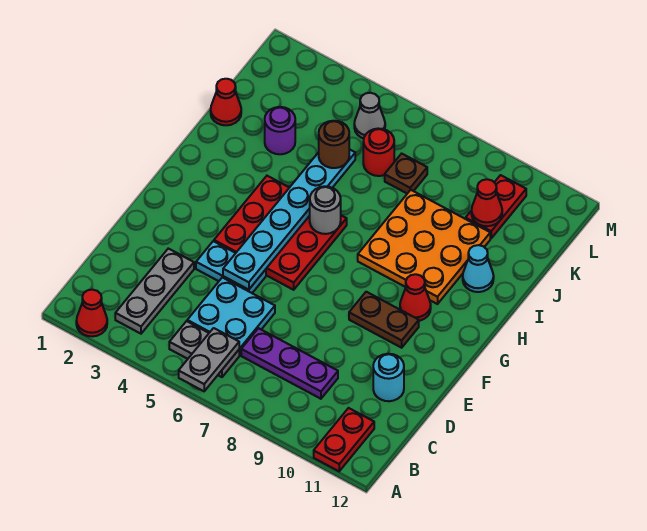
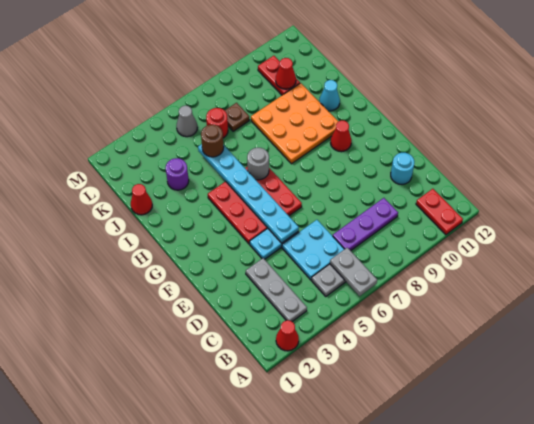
brown 1x2 plate [349,292,419,348] -> none

